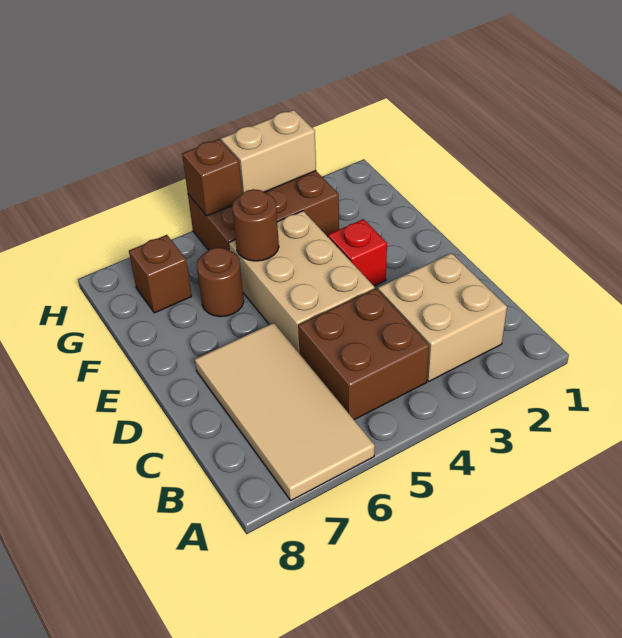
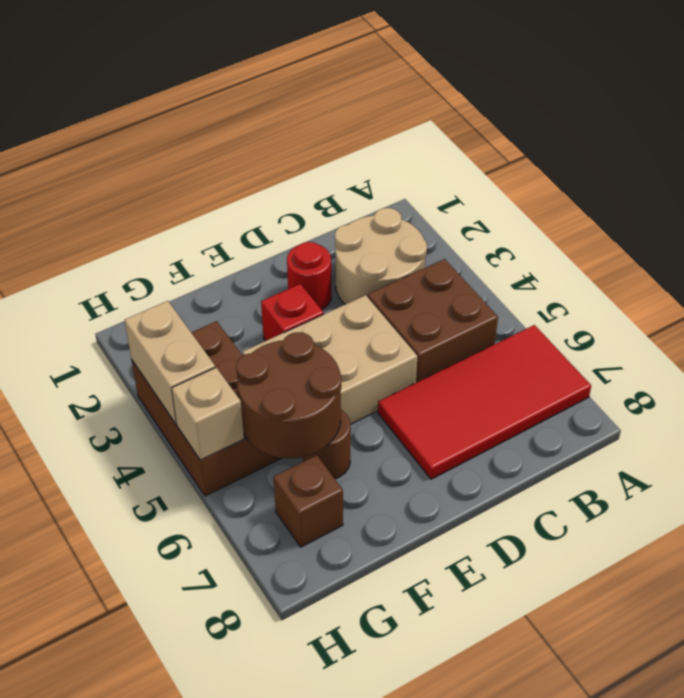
tan 2x4 tile [195,323,375,500] -> red 2x4 tile [378,325,591,479]
tan 2x2 brick [378,253,507,381] -> tan 2x2 round brick [335,208,427,304]
none -> red 1x1 round brick [287,242,331,310]
brown 1x1 round brick [232,189,279,261] -> brown 2x2 round brick [236,332,341,458]
brown 1x1 brick [182,139,242,216] -> tan 1x1 brick [172,367,244,460]

